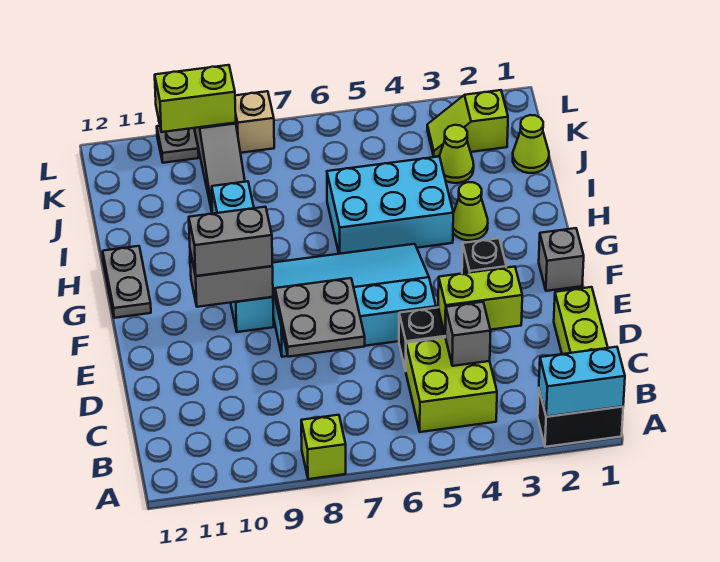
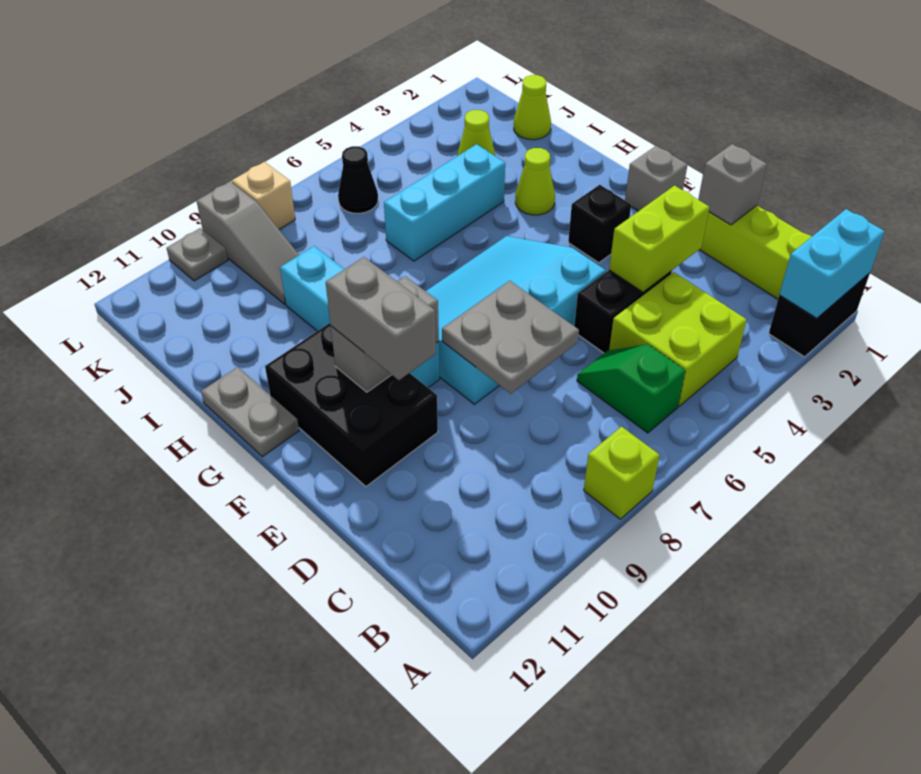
none -> green 1x2 slope [577,344,685,433]
grey 1x1 brick [445,302,491,366] -> grey 1x1 brick moved to [698,144,767,225]
none -> black 2x3 brick [265,323,438,486]
grey 1x2 brick [189,207,272,276] -> grey 1x2 brick turned to [326,257,436,380]
cyan 2x3 brick [327,156,453,254] -> cyan 1x3 brick [384,144,505,261]
lime 1x2 slope [427,90,508,157] -> none
none -> black 1x1 cone [338,146,378,213]
lime 1x2 brick [155,65,236,132] -> none

